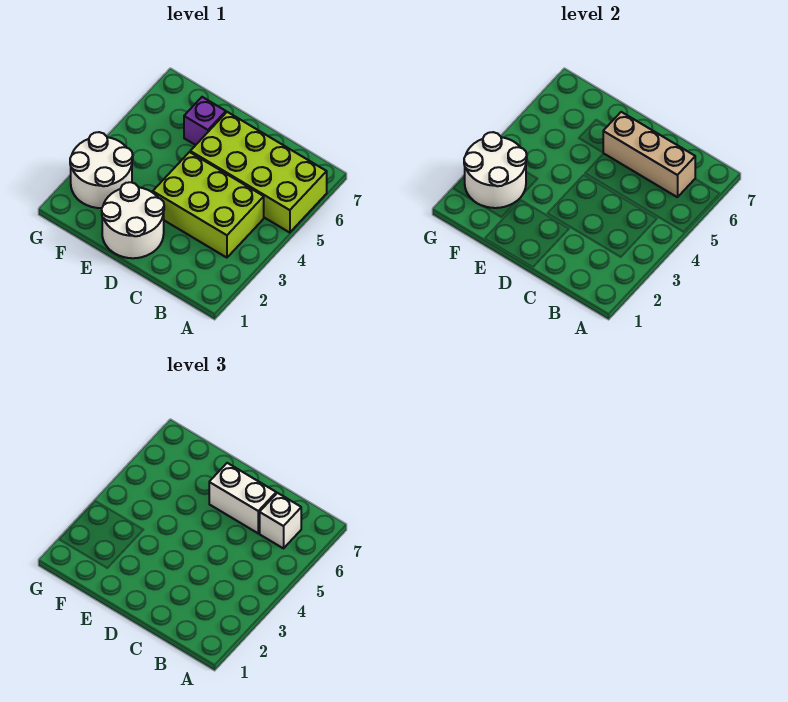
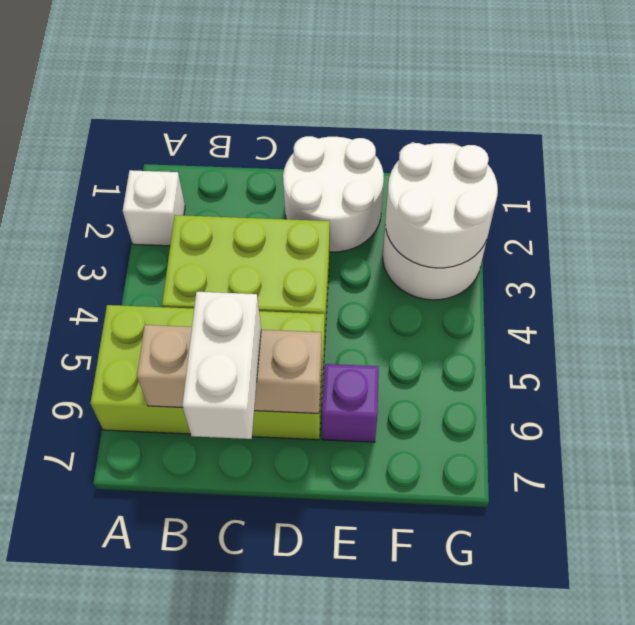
white 1x1 brick [260,493,301,548] -> white 1x1 brick moved to [123,170,185,246]
white 1x2 brick [209,463,276,533] -> white 1x2 brick turned to [182,292,261,439]

